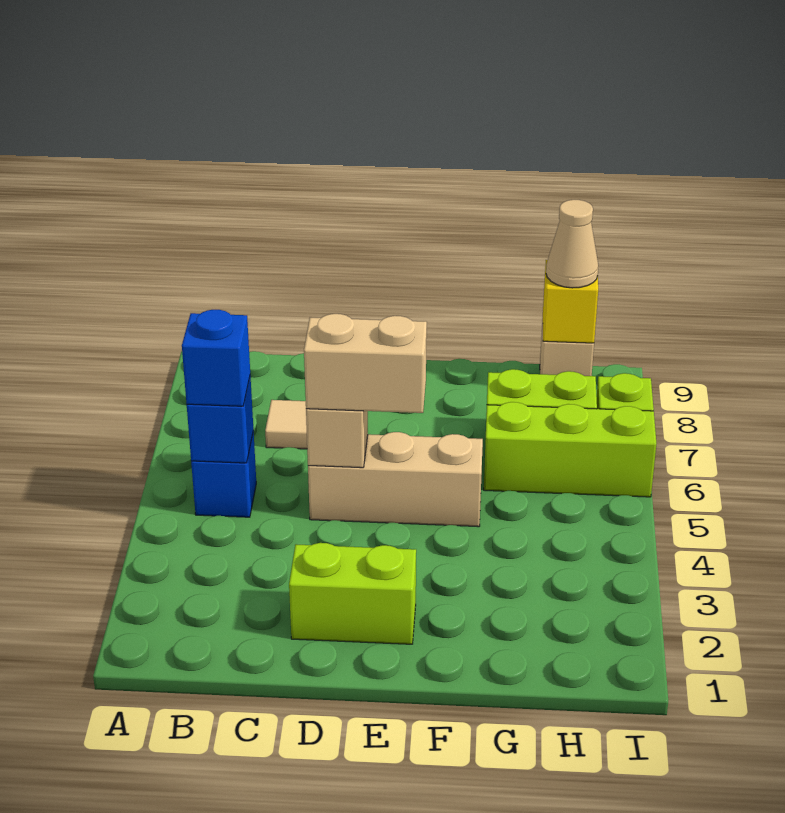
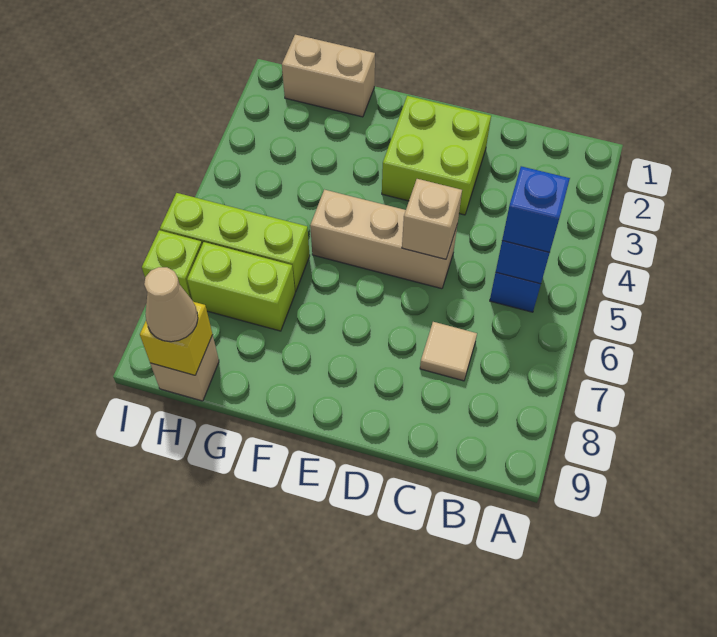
lime 1x2 brick [289,543,416,644] -> lime 2x2 brick [382,96,491,215]
tan 1x2 brick [304,314,427,413] -> tan 1x2 brick moved to [282,35,375,117]

